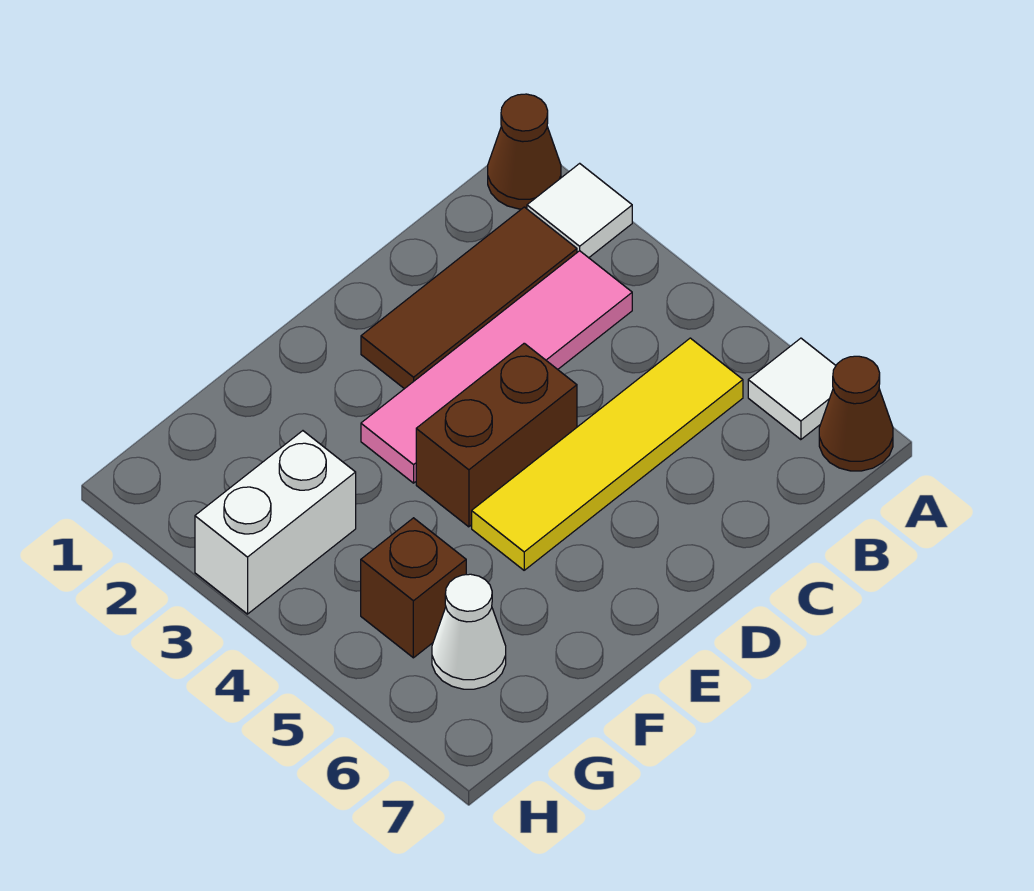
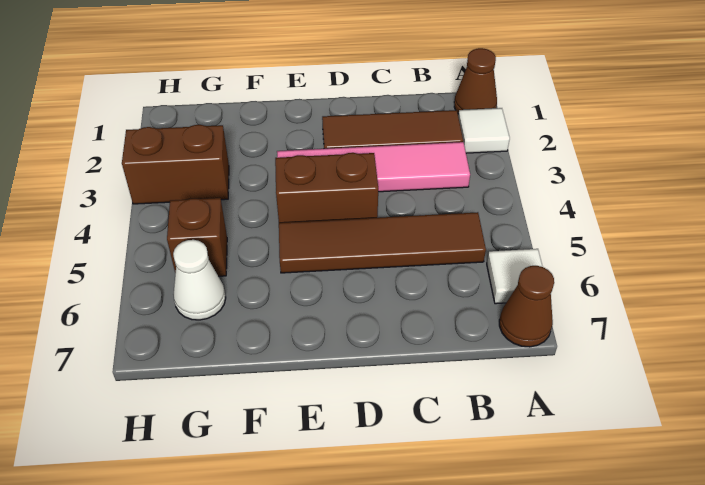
yellow 1x4 tile [472,338,743,570] -> brown 1x4 tile [279,212,486,273]
white 1x2 brick [195,431,356,614] -> brown 1x2 brick [122,125,229,204]

